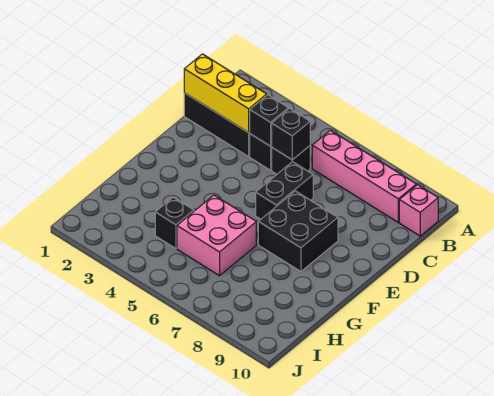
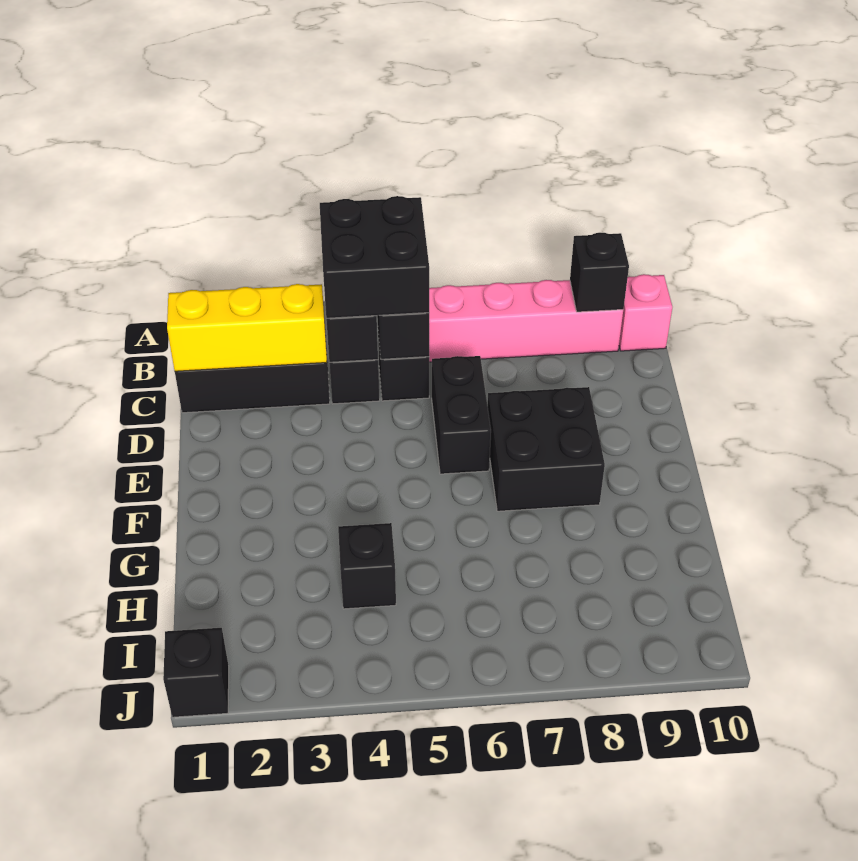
none -> black 2x2 brick [320,196,429,318]
none -> black 1x1 brick [570,233,629,312]
pink 2x2 brick [177,195,256,276] -> none
none -> black 1x1 brick [163,628,229,717]

